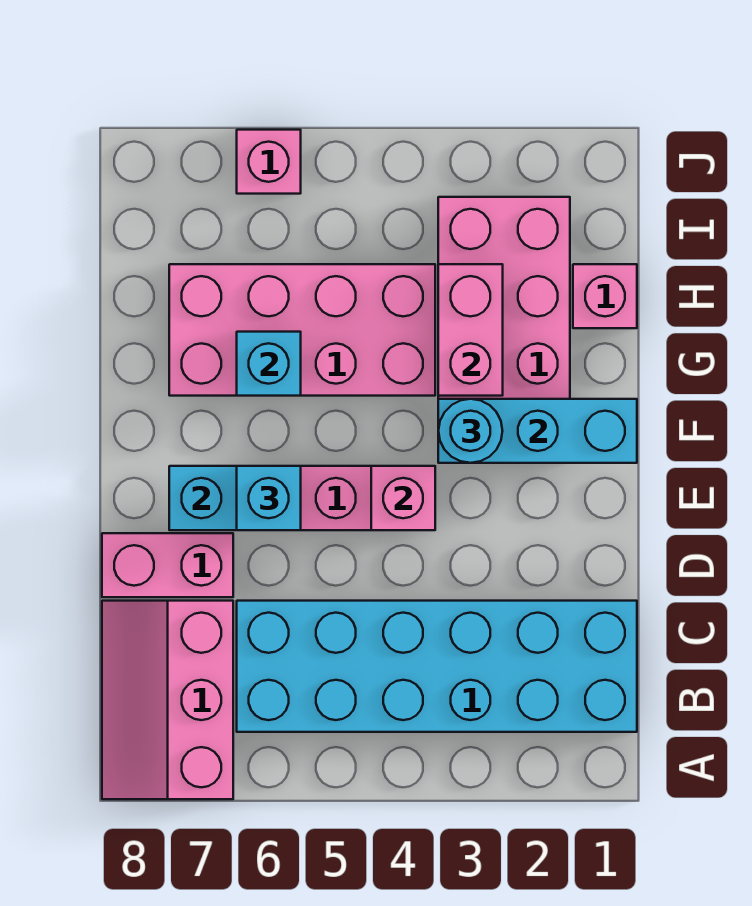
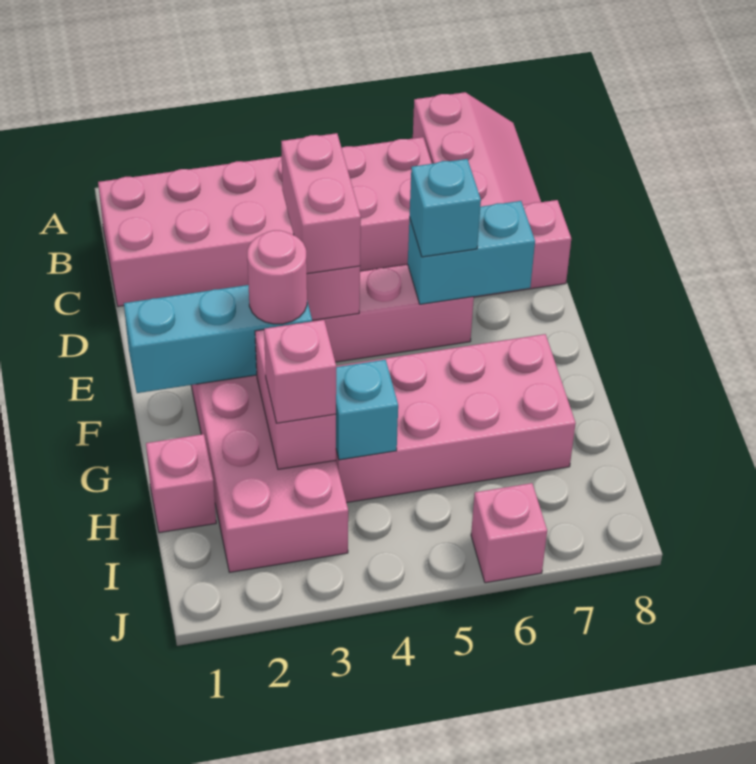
cyan 2x6 brick [237,601,637,732] -> pink 2x6 brick [98,137,432,306]
none -> pink 1x2 brick [281,133,361,274]
cyan 1x1 round brick [439,399,502,463] -> pink 1x1 round brick [247,230,307,324]
cyan 1x1 brick [237,332,301,396] -> cyan 1x1 brick moved to [336,360,398,460]
none -> pink 1x1 brick [264,320,336,423]

